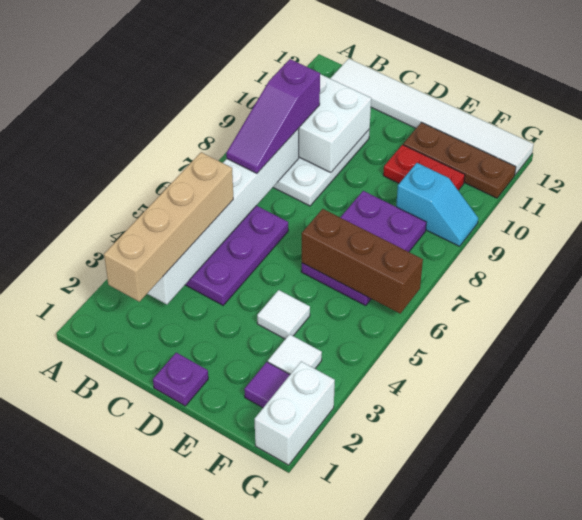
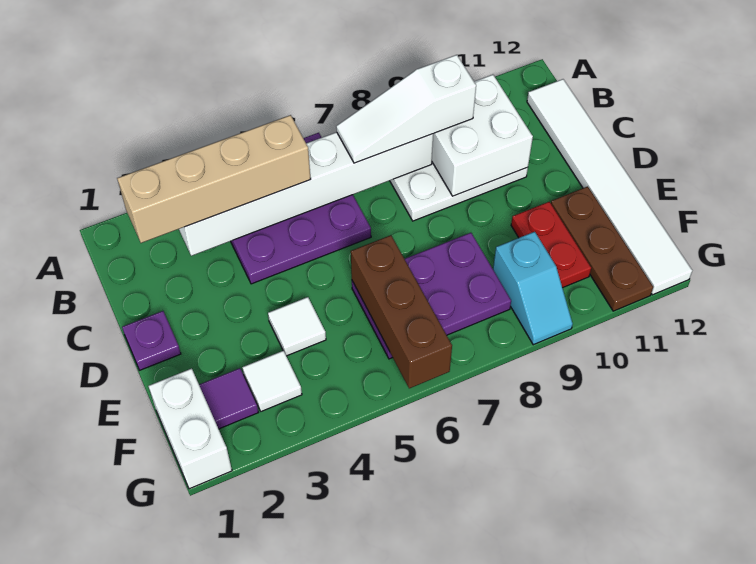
purple 1x3 slope [226,59,320,173] -> white 1x3 slope [336,55,476,163]
white 1x2 brick [255,361,335,465] -> white 1x2 brick turned to [148,368,232,489]

